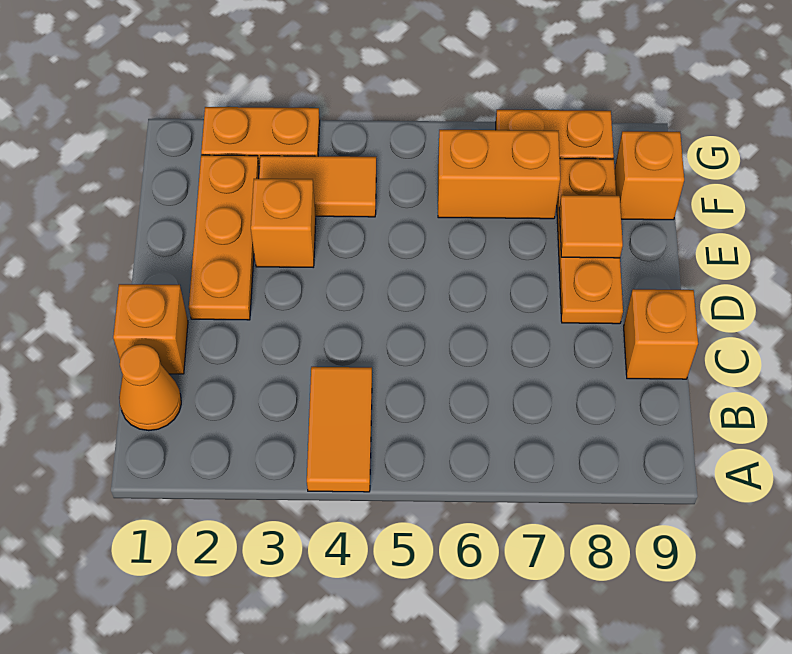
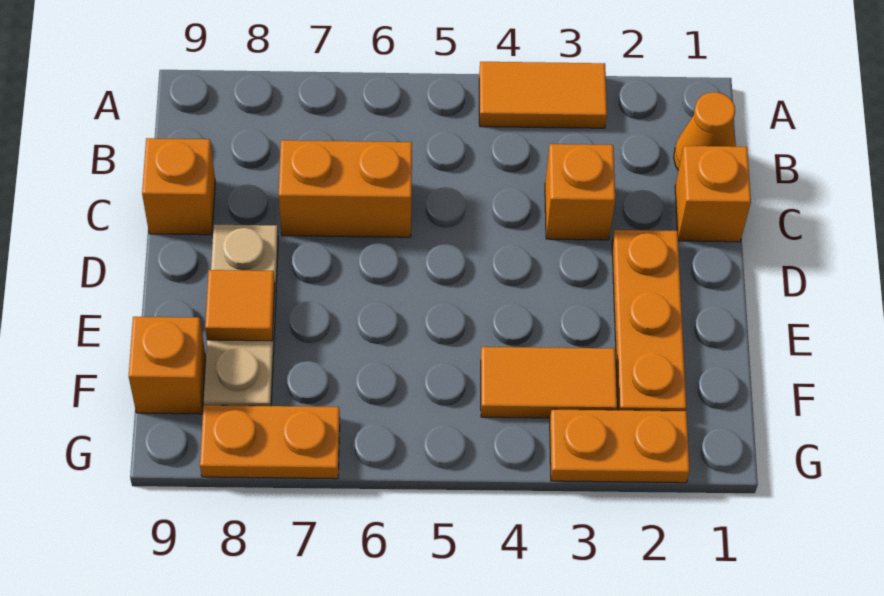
orange 1x2 tile [307,367,372,492] -> orange 1x2 tile turned to [479,62,607,128]
orange 1x3 plate [557,159,623,324] -> tan 1x3 plate [204,225,278,406]
orange 1x1 brick [251,179,316,267] -> orange 1x1 brick moved to [545,144,615,240]
orange 1x2 brick [438,130,560,219] -> orange 1x2 brick moved to [279,140,412,237]

